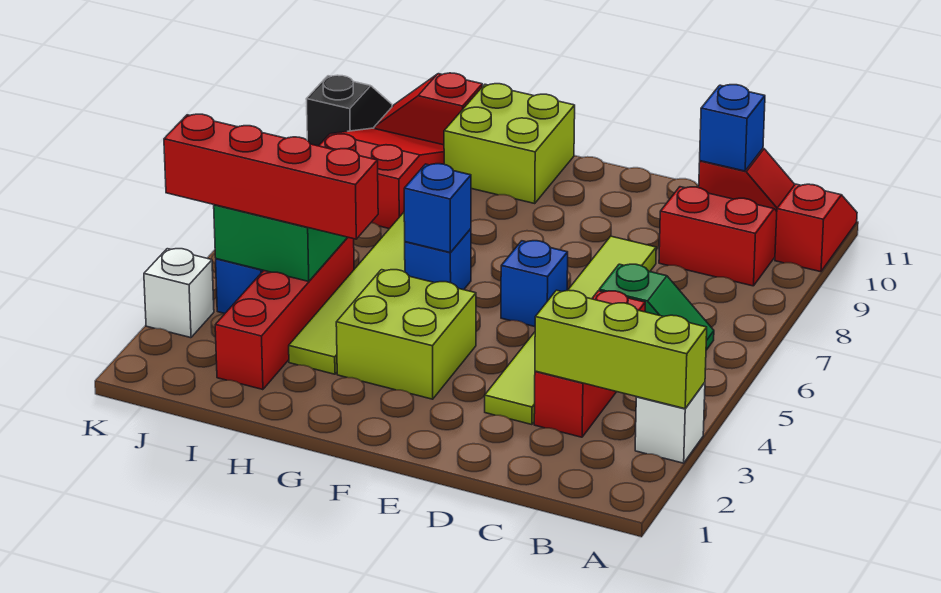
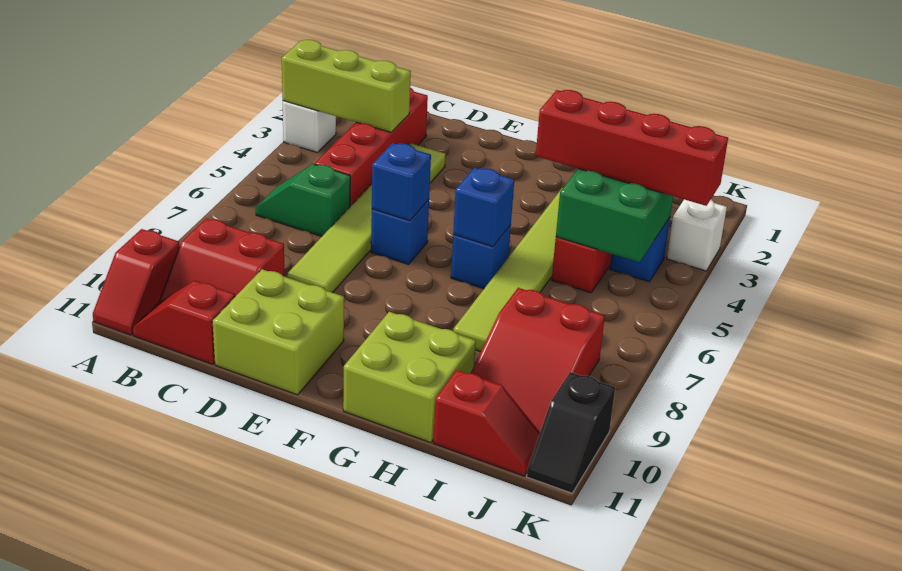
red 1x3 brick [534,291,645,437] -> red 1x4 brick [315,88,428,206]
blue 1x1 brick [700,85,765,171] -> blue 1x1 brick moved to [372,143,431,221]
lime 2x2 brick [336,270,476,399] -> lime 2x2 brick moved to [212,269,344,395]

